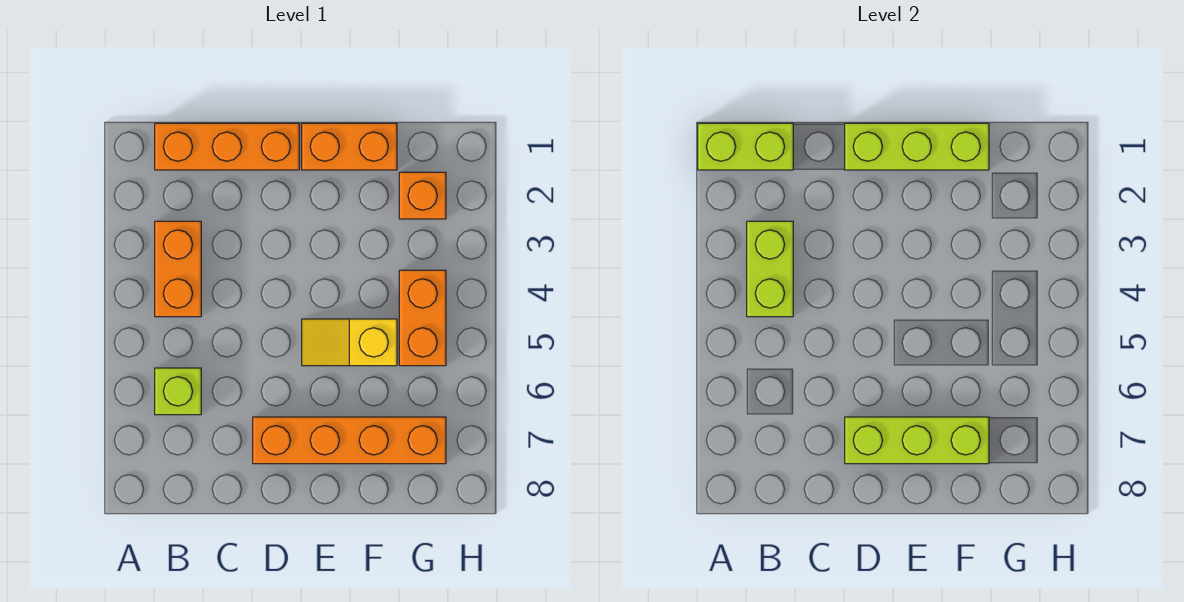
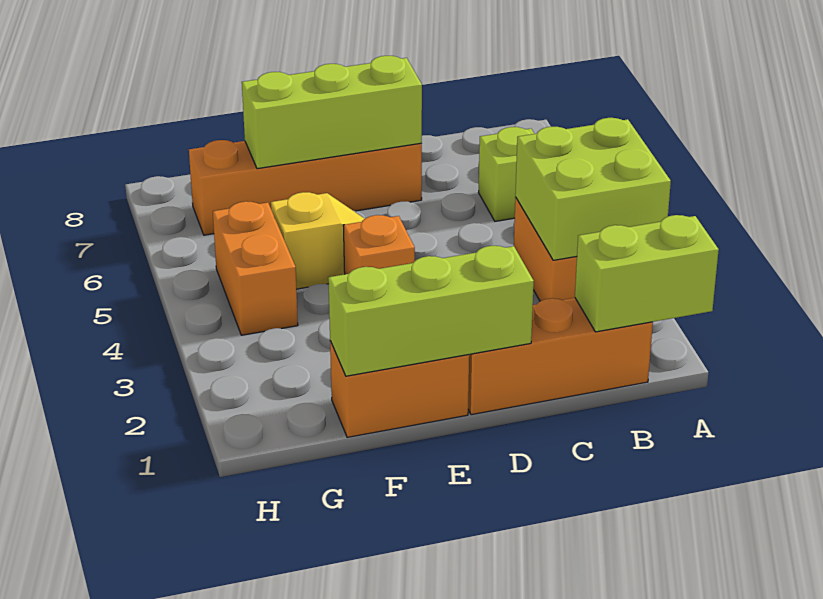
lime 1x2 brick [747,221,793,317] -> lime 2x2 brick [515,118,671,260]
orange 1x1 brick [399,172,446,219] -> orange 1x1 brick moved to [343,215,415,274]

